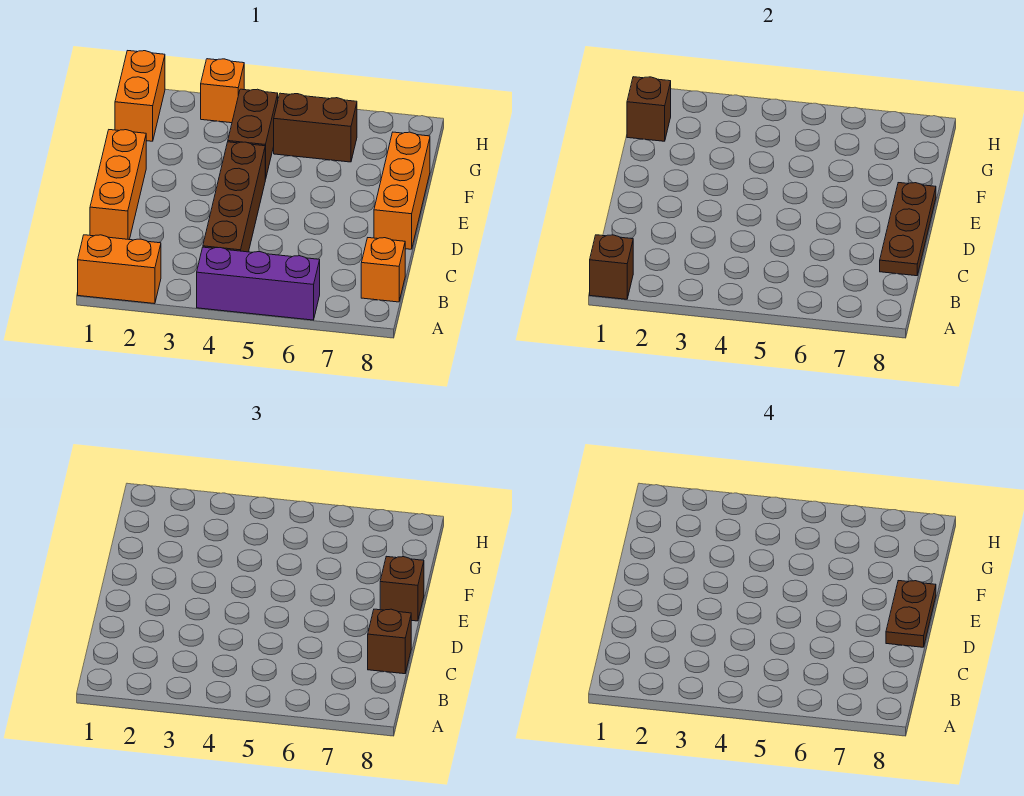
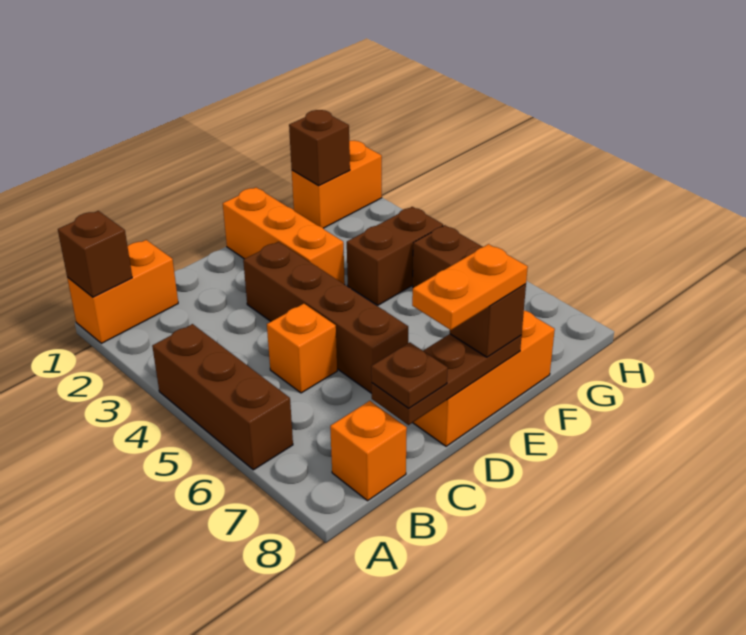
orange 1x2 brick [78,235,161,304] -> orange 1x2 brick turned to [67,240,178,343]
purple 1x3 brick [197,247,320,320] -> brown 1x3 brick [152,324,293,470]
brown 1x4 brick [203,142,265,252] -> brown 1x4 brick turned to [243,242,408,393]
orange 1x3 brick [90,130,146,240] -> orange 1x3 brick turned to [223,187,345,285]
brown 1x1 brick [368,609,411,674] -> brown 1x1 plate [371,342,448,408]
brown 1x2 plate [886,581,936,647] -> orange 1x2 plate [412,244,528,330]
orange 1x1 brick [201,59,244,123] -> orange 1x1 brick moved to [267,304,337,393]

